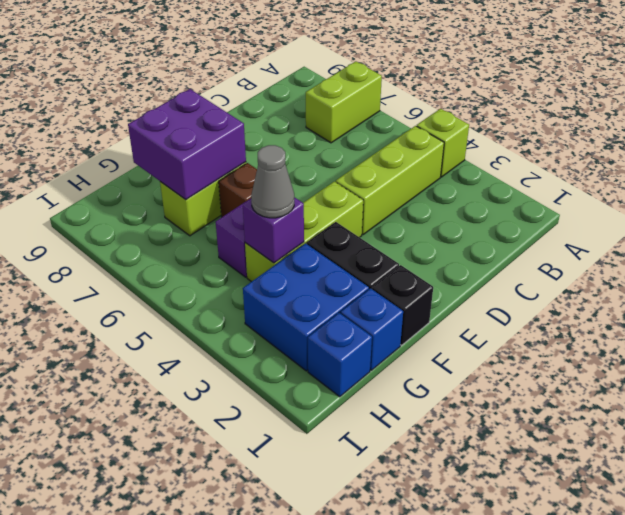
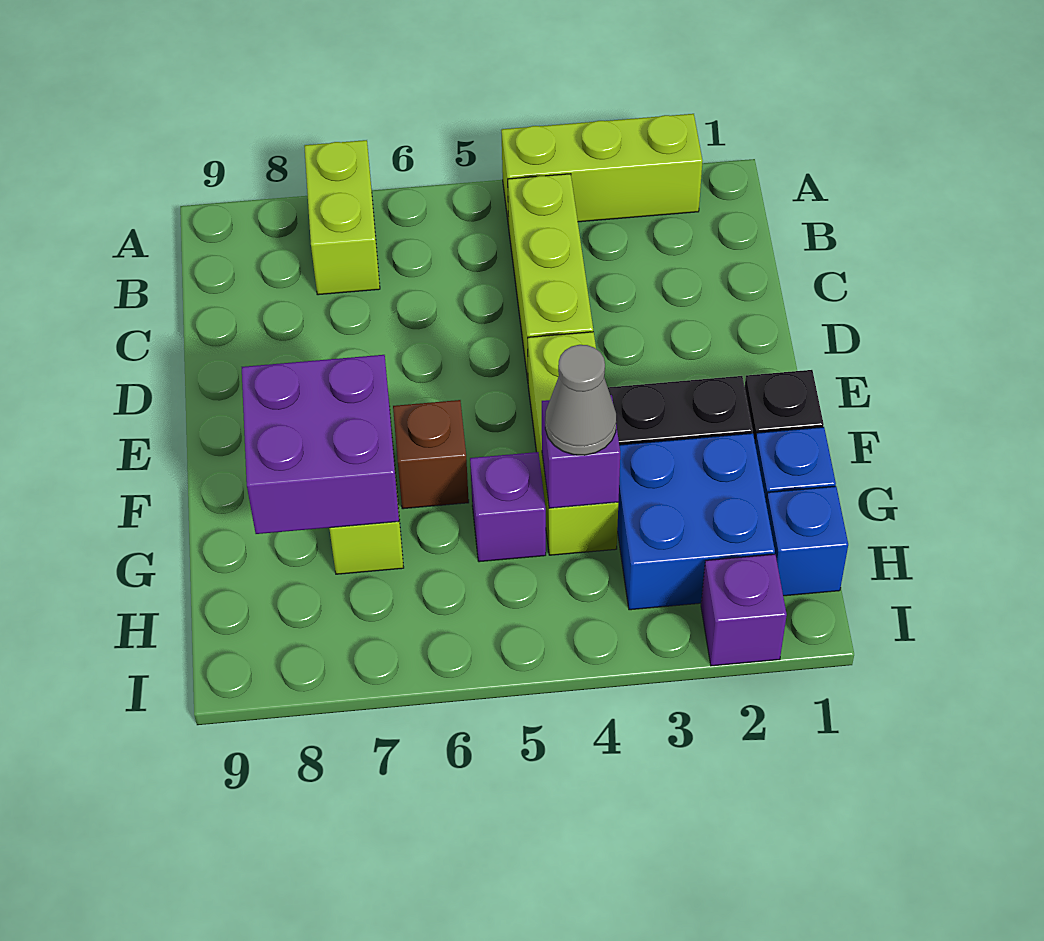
lime 1x1 brick [417,109,469,177] -> lime 1x3 brick [501,114,703,227]
none -> purple 1x1 brick [701,554,787,666]

